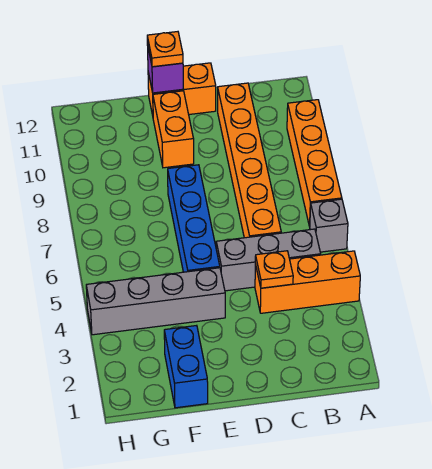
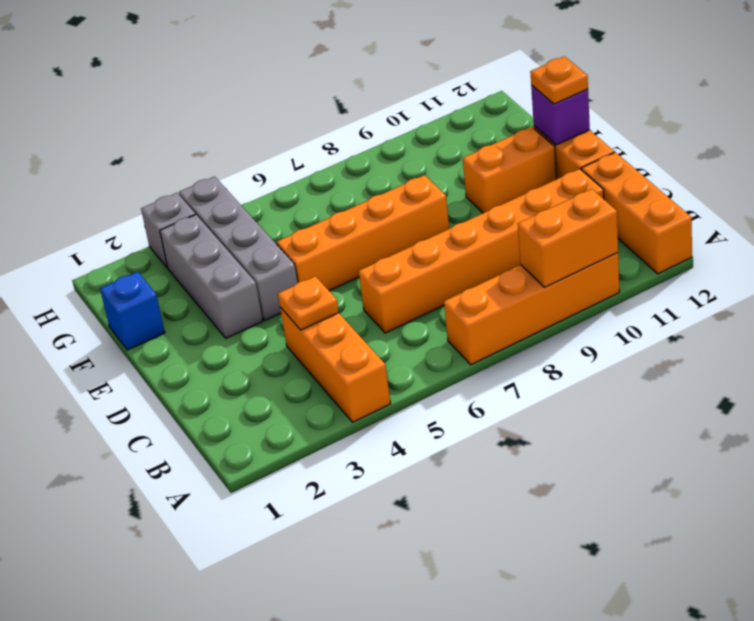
grey 1x1 brick [310,199,348,252] -> grey 1x1 brick moved to [141,193,196,268]
none -> orange 1x2 brick [518,189,618,287]
none -> orange 1x3 brick [582,152,692,274]
grey 1x3 brick [216,229,321,291] -> grey 1x3 brick moved to [160,215,263,338]
blue 1x4 brick [168,165,220,272] -> orange 1x4 brick [277,175,449,291]
blue 1x2 brick [164,325,208,408] -> blue 1x1 brick [100,272,165,350]

